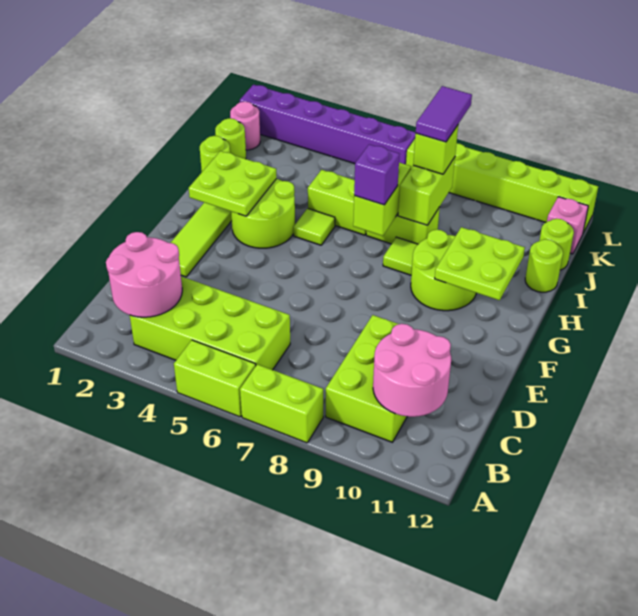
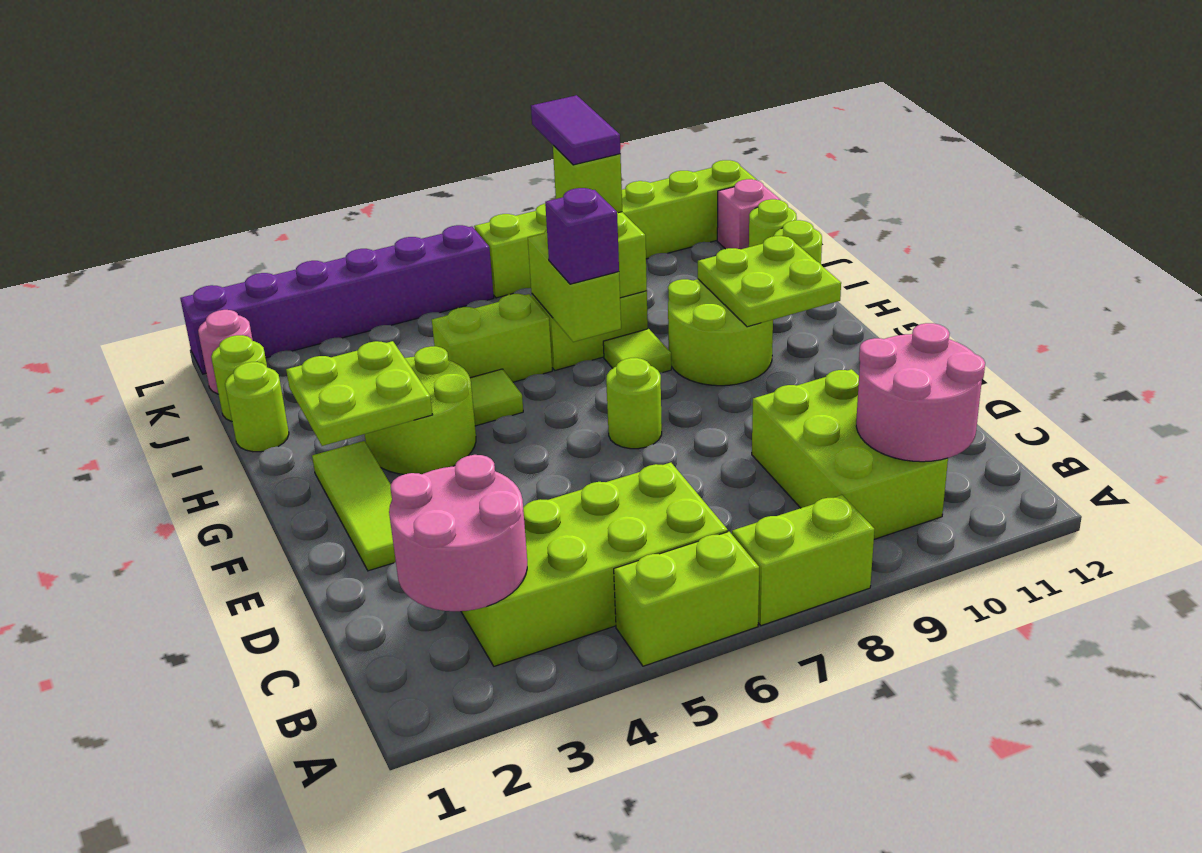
none -> lime 1x1 round brick [606,358,662,449]

